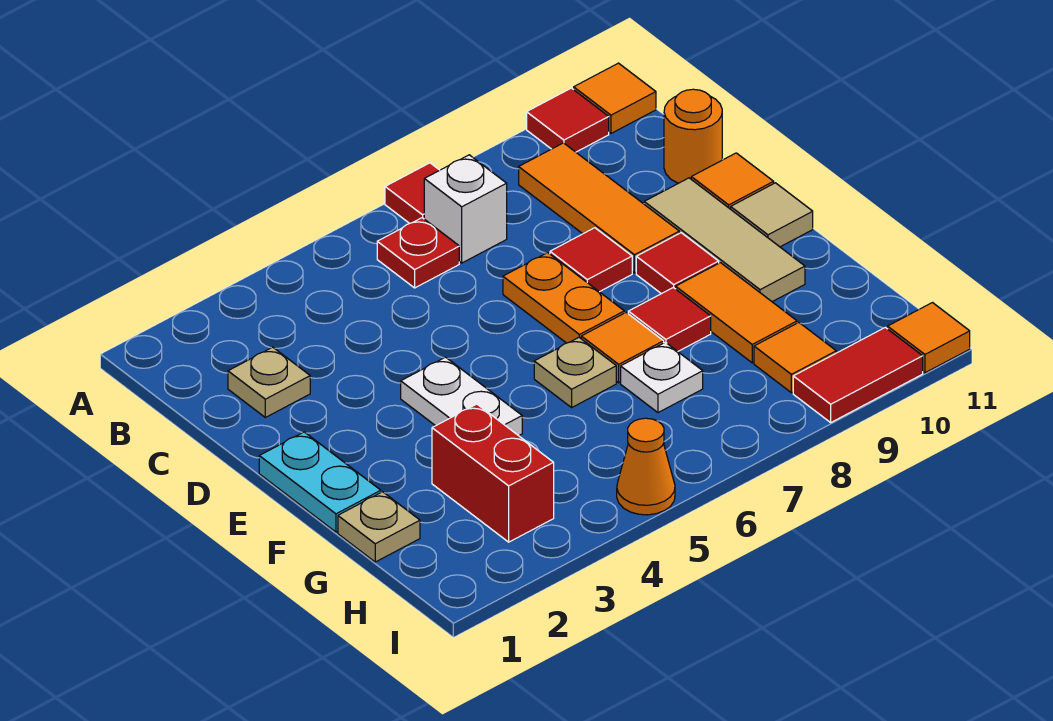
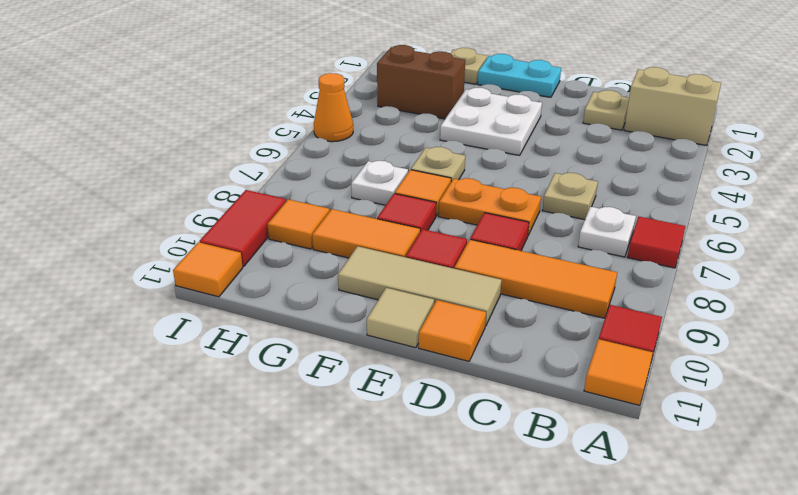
none -> tan 1x2 brick [624,67,721,146]
red 1x1 plate [377,218,459,288] -> none
white 1x1 brick [424,155,507,263] -> white 1x1 plate [578,207,636,257]
none -> tan 1x1 plate [542,173,598,220]
orange 1x1 round brick [664,89,722,183] -> none
white 1x2 plate [401,357,522,436] -> white 2x2 plate [440,88,542,155]
red 1x2 brick [432,404,554,542] -> brown 1x2 brick [377,45,465,119]

